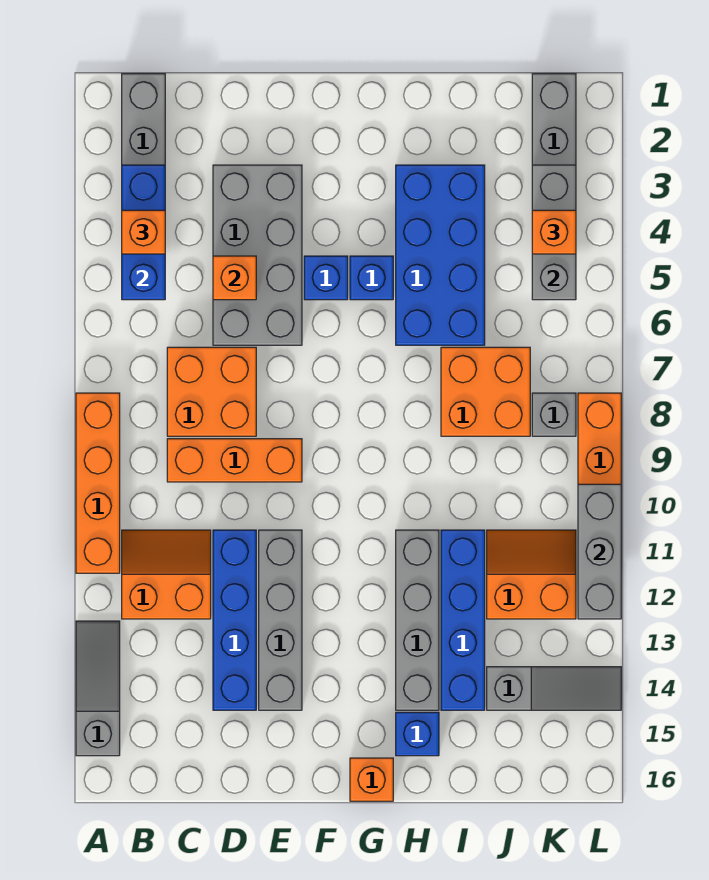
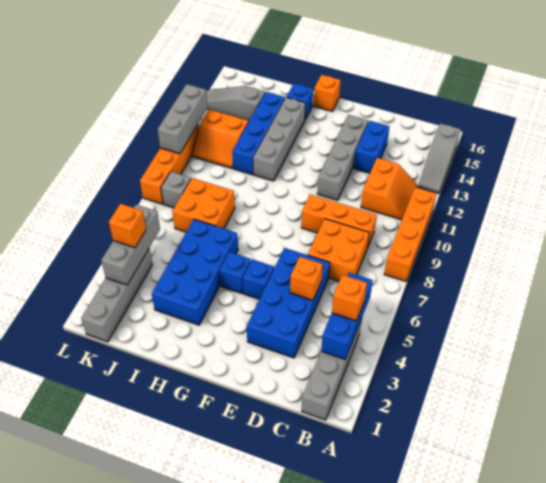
orange 2x2 slope [122,530,211,619] -> orange 2x2 slope turned to [361,158,417,220]
grey 2x4 brick [213,165,302,345] -> blue 2x4 brick [247,248,330,358]
blue 1x4 brick [213,530,256,710] -> blue 1x2 brick [354,121,389,173]

